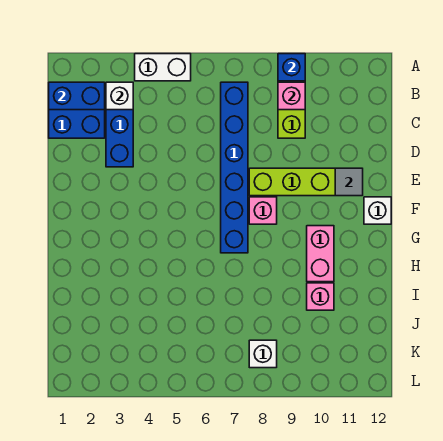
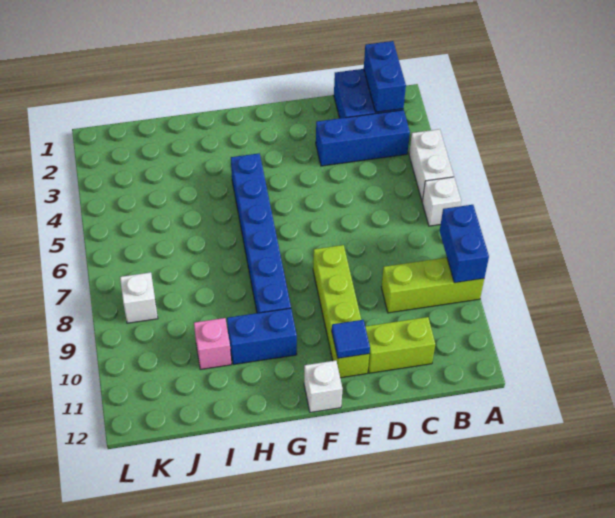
blue 1x1 brick [278,54,305,81] -> blue 1x2 brick [440,205,489,283]
white 1x1 brick [106,82,133,110] -> white 1x1 brick moved to [422,177,461,226]
blue 1x6 brick [221,82,248,253] -> blue 1x6 brick turned to [231,153,291,313]
pink 1x1 brick [278,82,305,110] -> none
none -> lime 1x2 brick [365,317,435,373]
grey 1x1 tile [335,168,363,196] -> blue 1x1 tile [332,320,370,358]
pink 1x1 brick [249,197,277,224] -> none
pink 1x2 brick [307,226,334,282] -> blue 1x2 brick [227,308,297,365]

